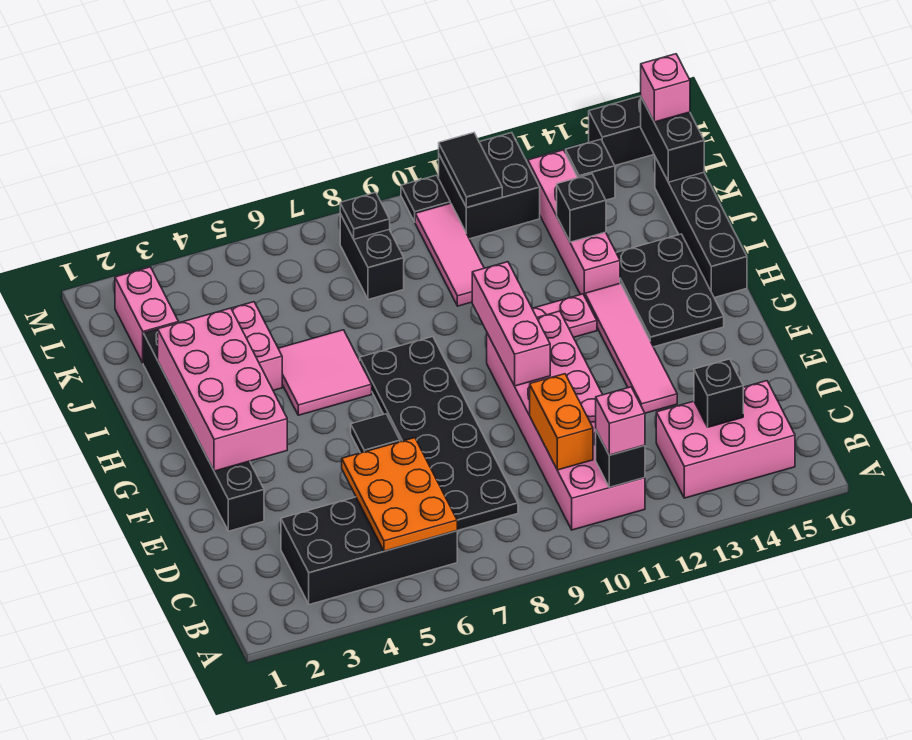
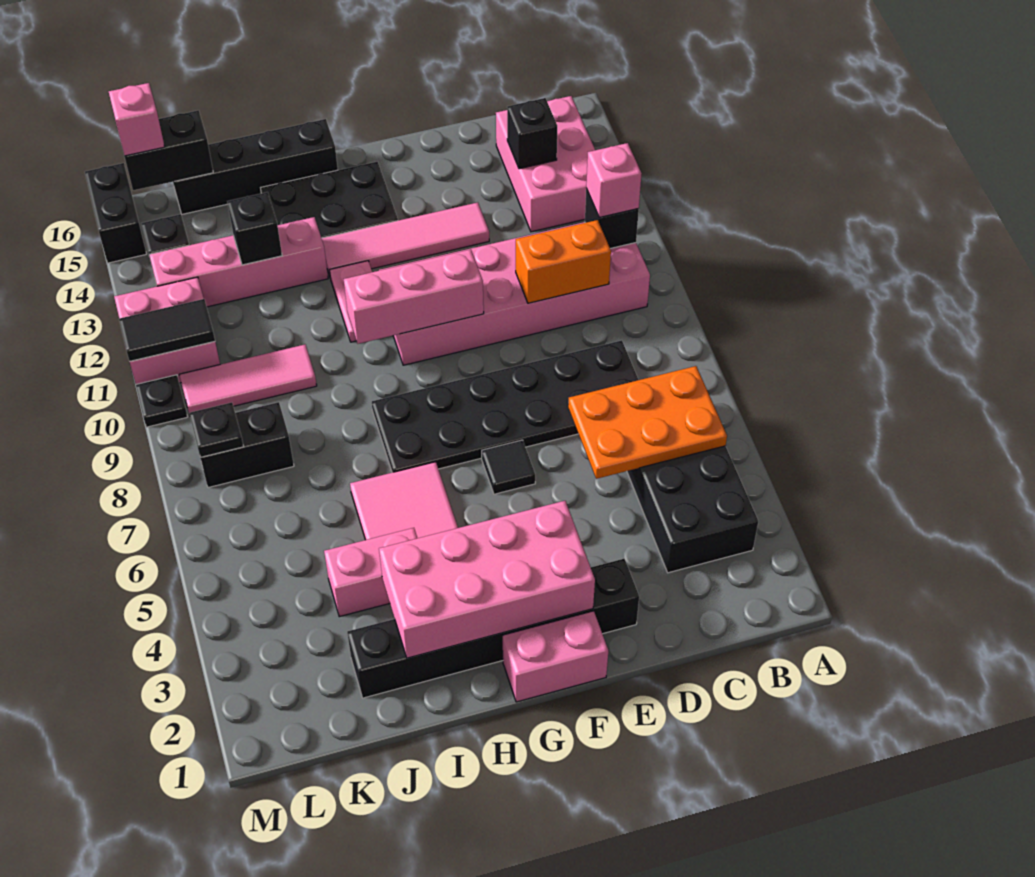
pink 1x2 brick [115,267,179,363] -> pink 1x2 brick moved to [503,611,608,702]
black 2x2 brick [439,133,540,239] -> pink 2x2 brick [114,277,220,384]

